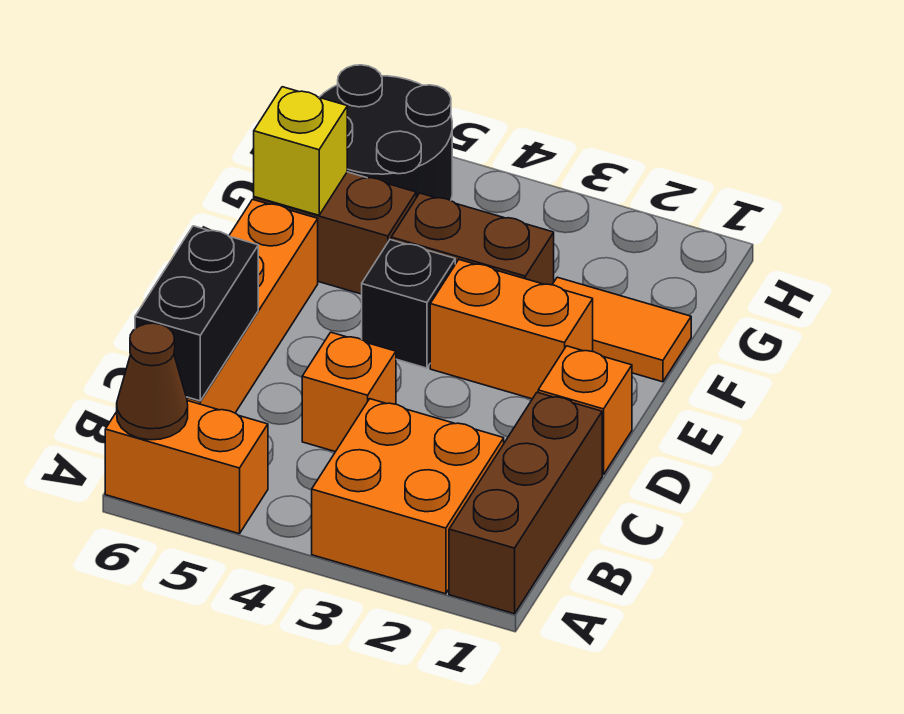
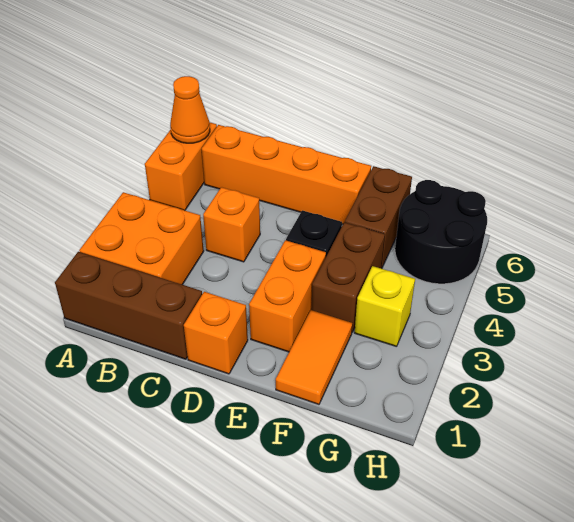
brown 1x1 cone [117,323,188,440] -> orange 1x1 cone [170,76,210,143]
black 1x2 brick [135,226,258,401] -> none
yellow 1x1 brick [254,87,347,215] -> yellow 1x1 brick moved to [355,266,415,347]

